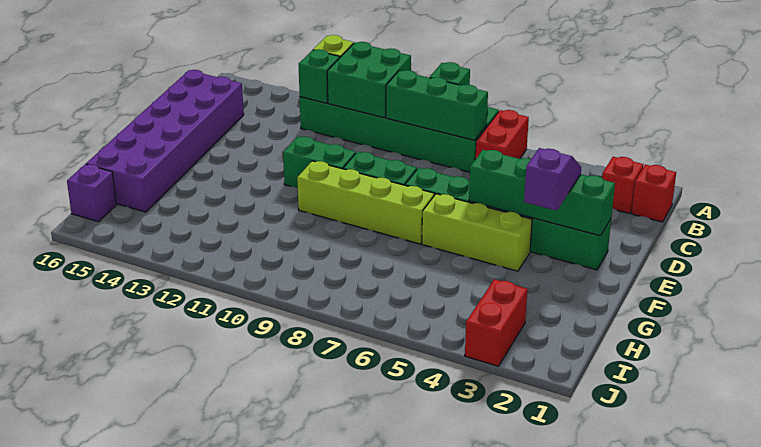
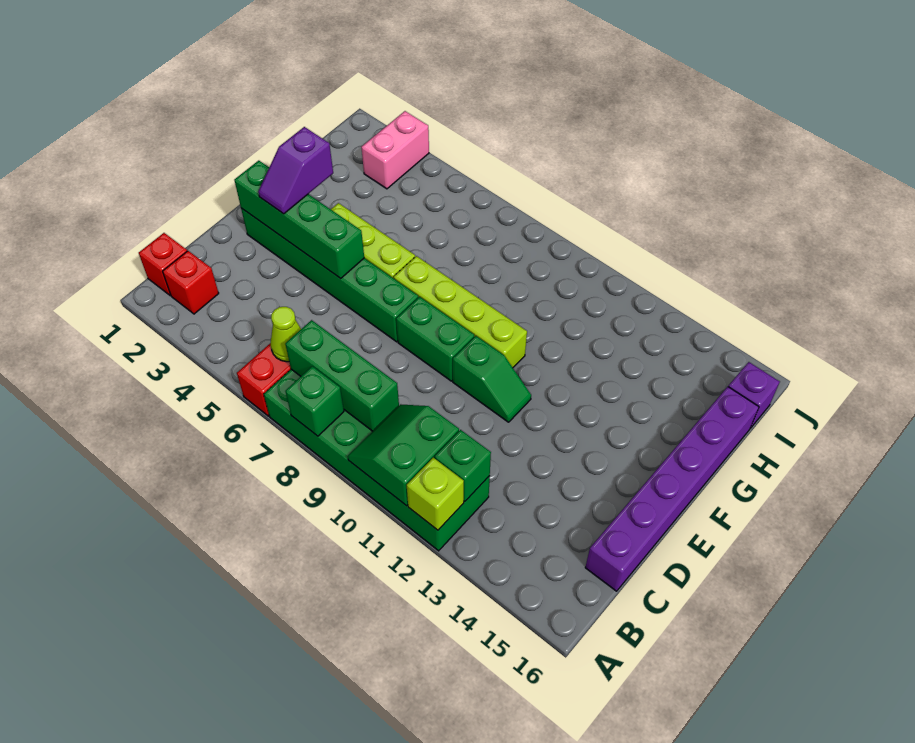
green 2x2 brick [327,42,411,118] -> green 2x2 slope [348,404,459,506]
none -> lime 1x1 cone [271,307,301,362]
purple 2x6 brick [86,70,244,212] -> purple 1x6 brick [585,387,759,591]
green 1x2 brick [283,137,356,188] -> green 1x2 slope [453,336,531,422]
red 1x2 brick [465,279,527,366] -> pink 1x2 brick [361,111,429,189]

